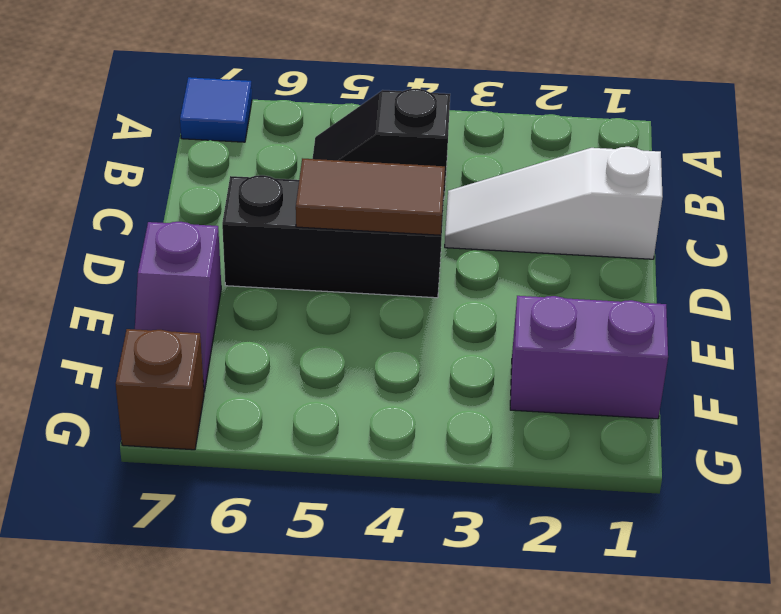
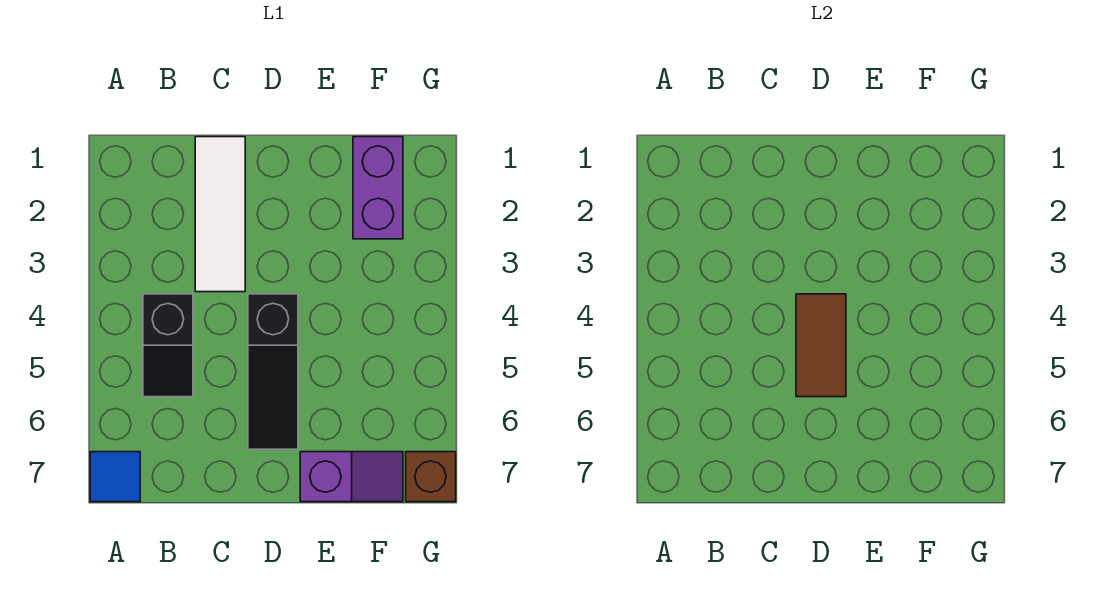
white 1x3 slope [445,147,663,259] -> white 1x3 tile [195,137,245,292]
black 1x3 brick [222,175,444,298] -> black 1x3 slope [248,294,298,449]

